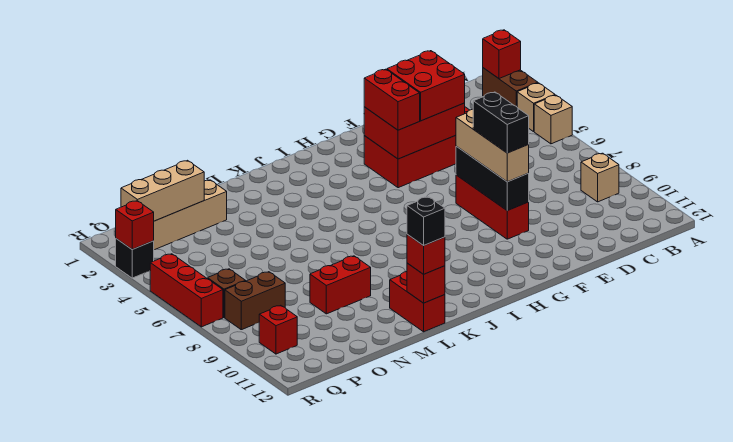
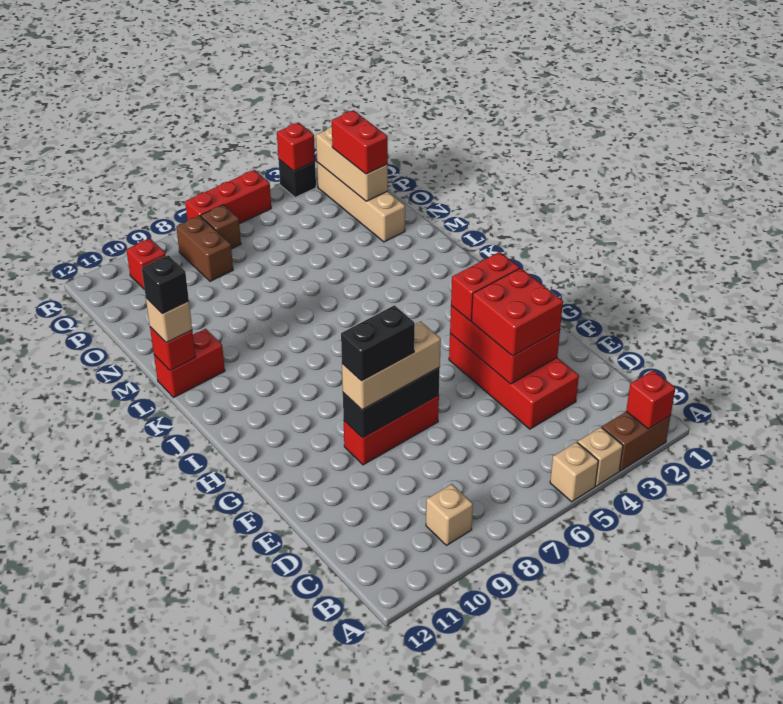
red 1x1 brick [407,235,445,274] -> tan 1x1 brick [146,298,192,343]
red 1x2 brick [310,256,371,314] -> red 1x2 brick moved to [332,110,388,174]

